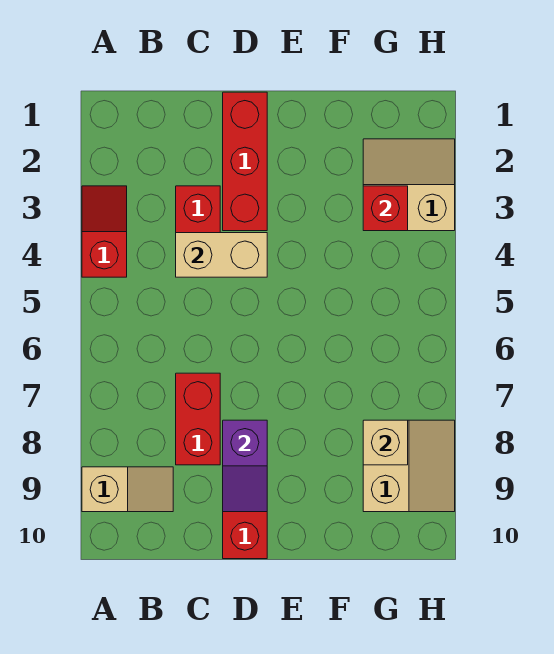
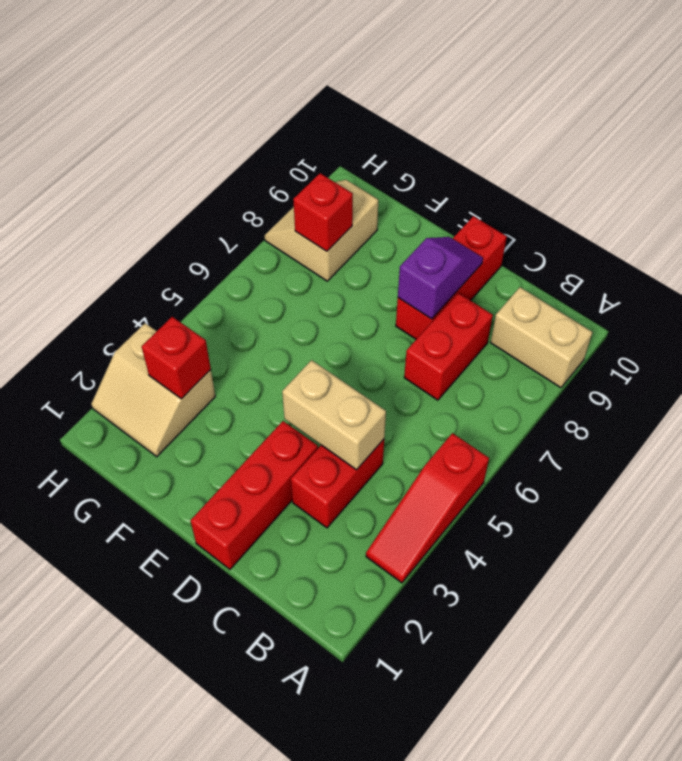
red 1x2 slope [82,186,127,277] -> red 1x3 slope [366,433,489,583]
tan 1x2 slope [82,467,173,512] -> tan 1x2 brick [491,287,593,388]
tan 1x1 brick [363,420,408,465] -> red 1x1 brick [293,173,353,251]

